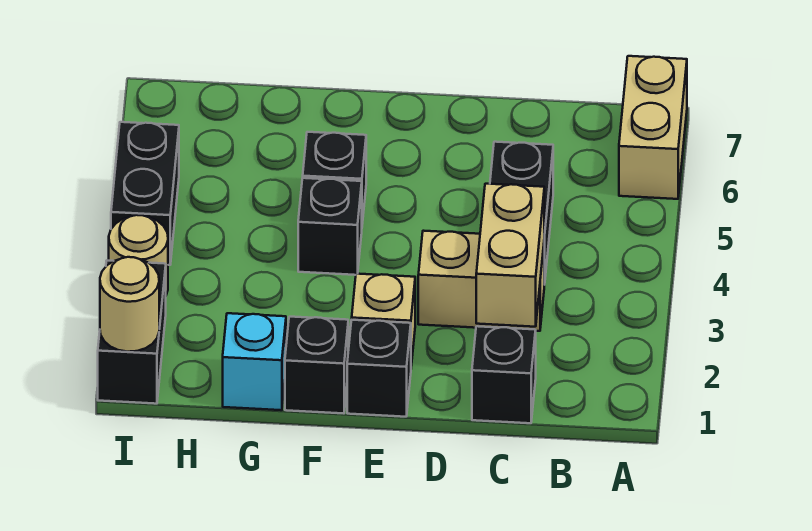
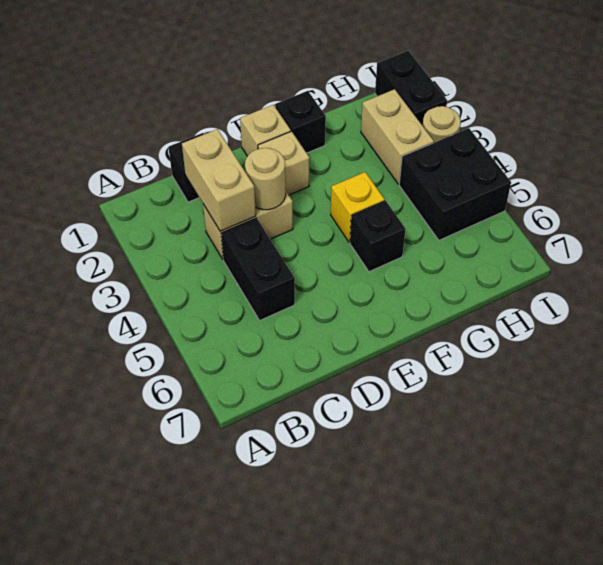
tan 1x2 brick [619,56,687,199] -> tan 1x2 brick moved to [361,89,434,184]
black 1x1 brick [347,320,411,417] -> tan 1x1 brick [240,105,291,156]
black 1x1 brick [298,178,362,275] -> yellow 1x1 brick [331,172,385,242]
cyan 1x1 brick [223,313,286,410] -> none
tan 1x1 round brick [100,257,159,352] -> tan 1x1 round brick moved to [245,148,286,210]
black 1x2 brick [111,122,179,265] -> black 2x2 brick [399,128,511,240]

